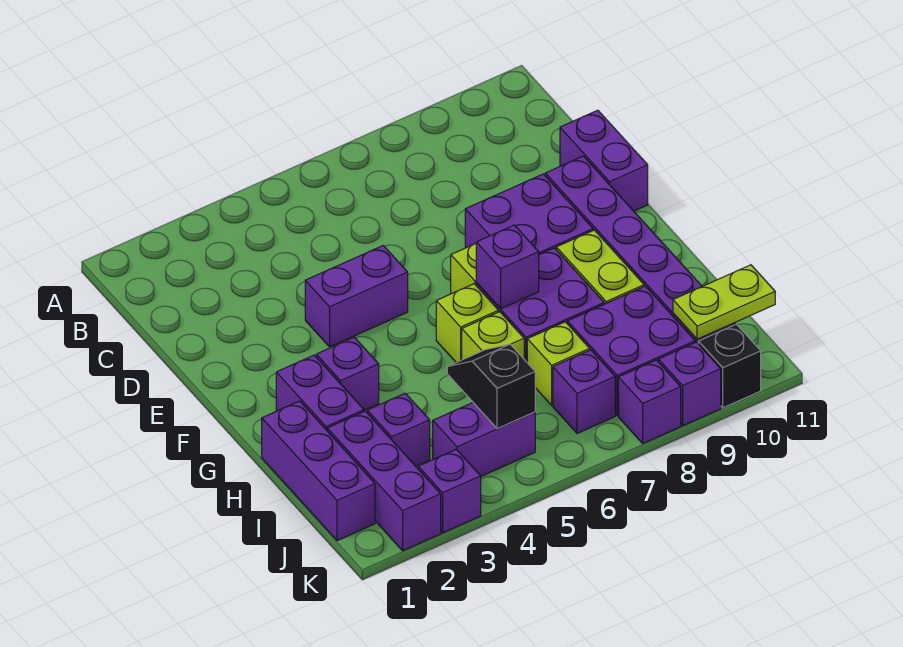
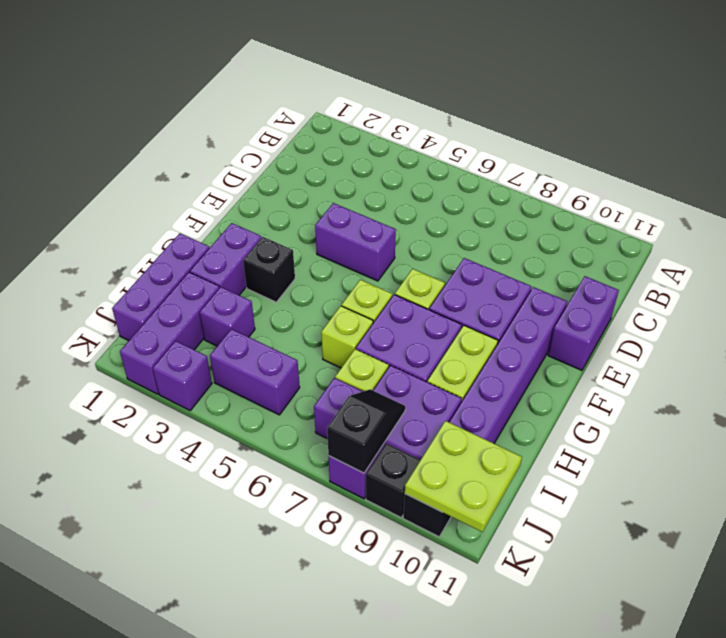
purple 1x1 brick [316,337,379,410] -> black 1x1 brick [243,237,295,302]
purple 1x1 brick [476,225,539,309] -> none
black 1x2 slope [447,344,535,429] -> black 1x2 slope moved to [327,389,405,473]
lime 1x2 plate [673,265,775,339] -> lime 2x2 plate [405,421,522,532]
purple 1x1 brick [658,342,721,426] -> black 1x1 brick [366,444,420,517]

